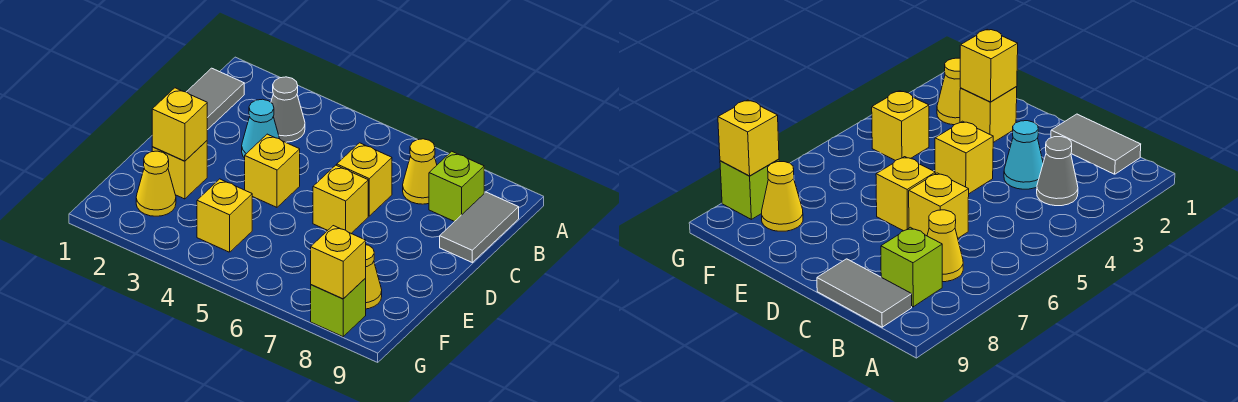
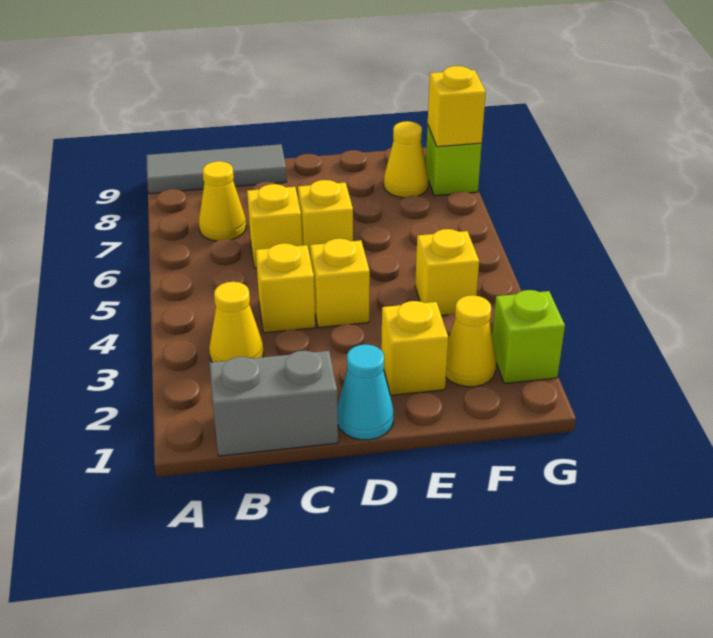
grey 1x2 tile [187,68,244,130] -> grey 1x2 brick [209,351,338,456]
grey 1x1 cone [271,77,305,142] -> yellow 1x1 cone [209,282,263,362]
lime 1x1 brick [429,151,484,222] -> lime 1x1 brick moved to [492,290,565,384]
grey 1x2 tile [440,192,519,262] -> grey 1x3 tile [146,144,287,194]
cyan 1x1 cone [242,99,280,158] -> cyan 1x1 cone moved to [337,344,393,440]
yellow 1x1 brick [152,88,207,161] -> yellow 1x1 brick moved to [256,243,315,333]

